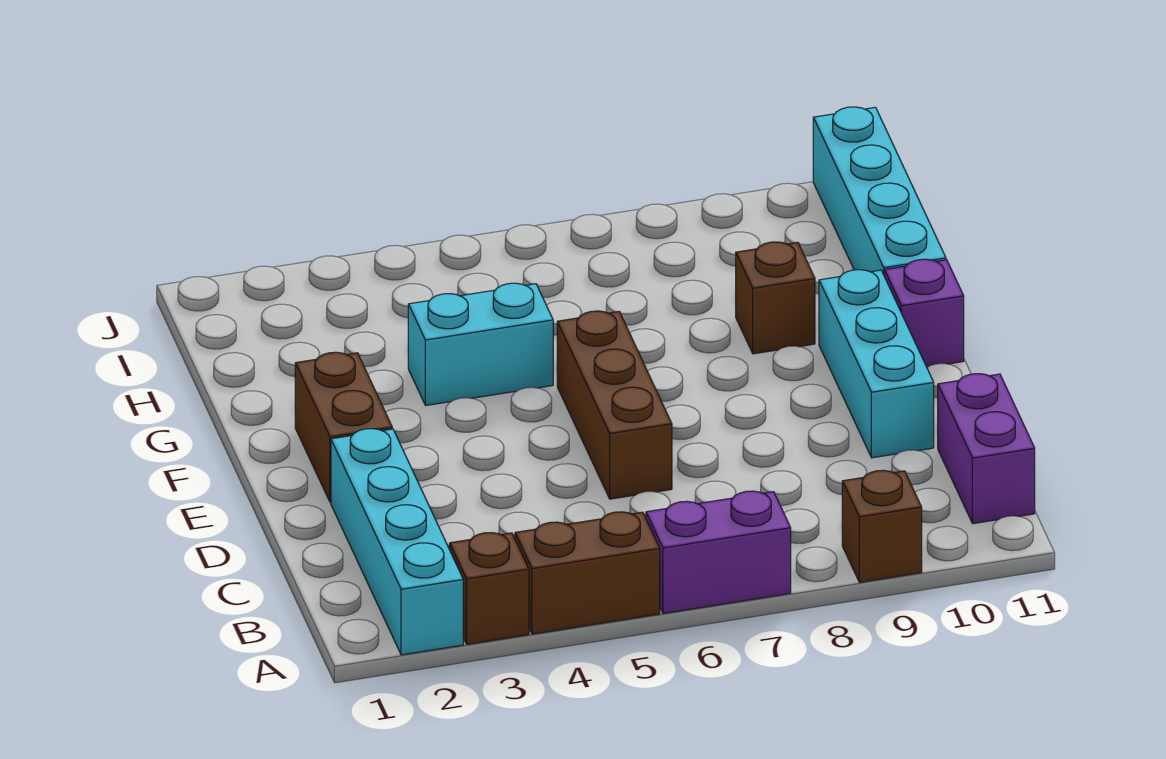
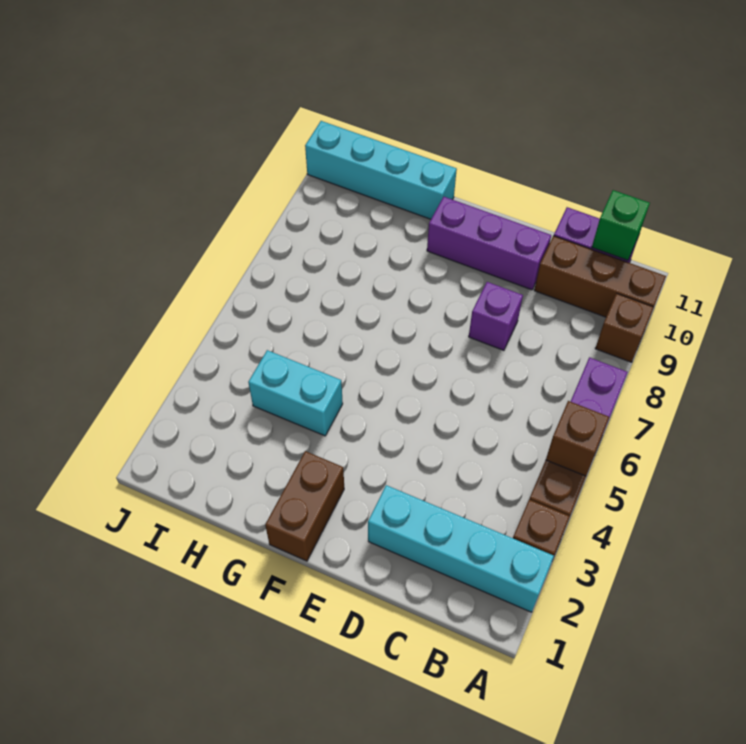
none -> green 1x1 brick [592,190,650,260]
brown 1x3 brick [557,311,672,499] -> brown 1x3 brick moved to [534,236,666,317]
cyan 1x3 brick [819,270,934,458] -> purple 1x3 brick [427,197,551,290]
brown 1x2 brick [295,352,392,502] -> brown 1x2 brick turned to [265,451,344,561]
purple 1x1 brick [884,259,964,367] -> purple 1x1 brick moved to [469,282,523,350]
cyan 1x2 brick [408,283,553,405] -> cyan 1x2 brick turned to [248,350,343,436]
brown 1x1 brick [736,242,815,354] -> brown 1x1 brick moved to [546,401,609,476]

